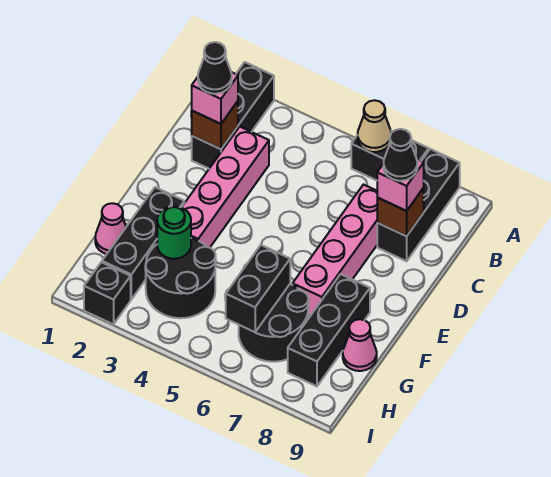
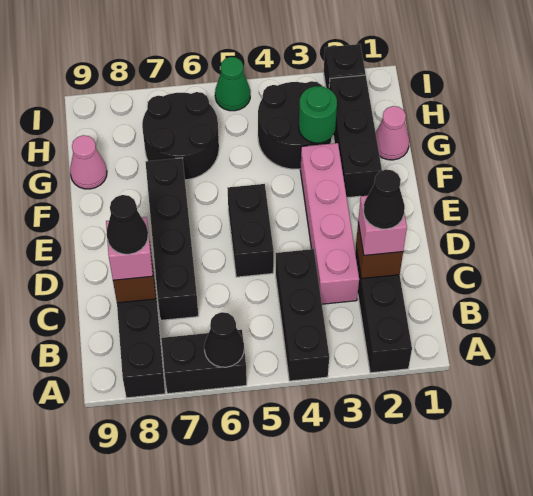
tan 1x1 cone [358,100,391,152] -> black 1x1 cone [204,312,244,367]
pink 1x4 brick [293,185,377,316] -> black 1x4 brick [146,158,198,320]
black 1x3 brick [288,274,370,386] -> black 1x3 brick moved to [276,249,329,381]
black 1x2 brick [225,245,290,332] -> black 1x2 brick moved to [228,184,274,277]
none -> green 1x1 cone [215,57,250,111]

